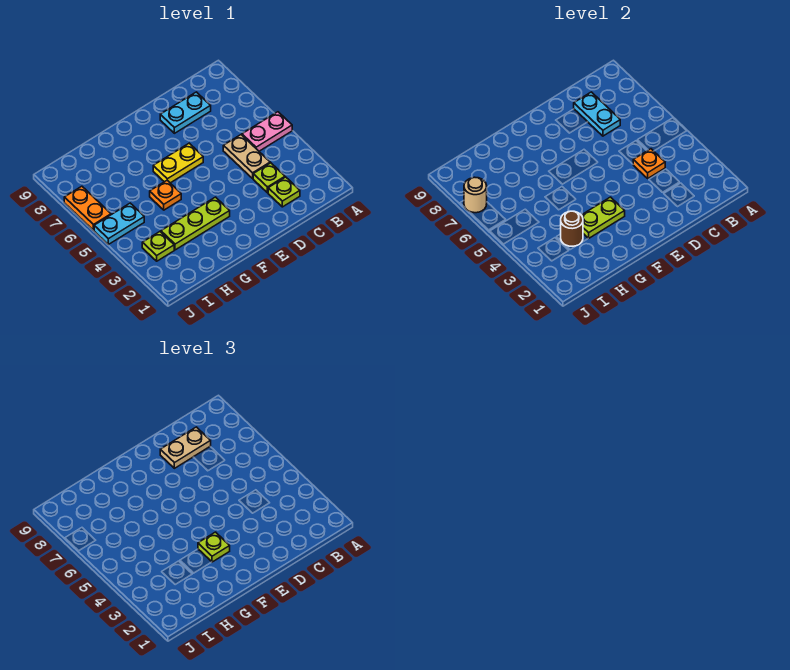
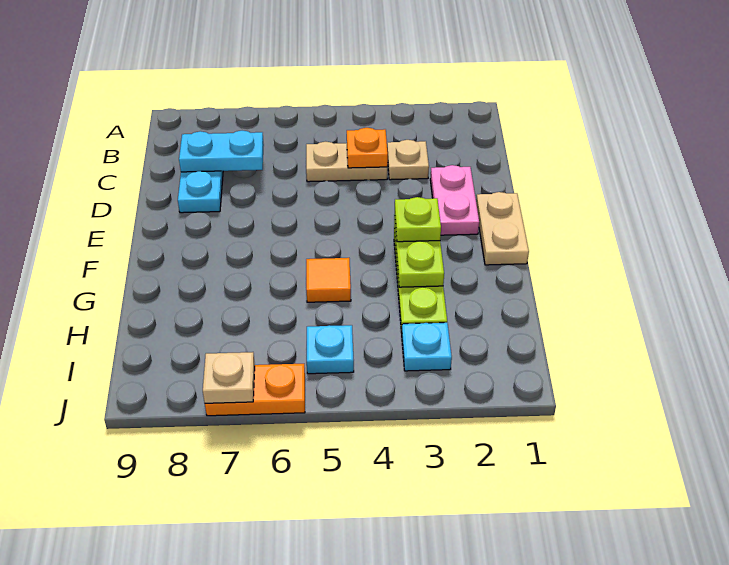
pink 1x2 plate [242,112,292,151] -> pink 1x2 plate moved to [430,165,479,235]
lime 1x1 plate [268,177,300,207] -> none
lime 1x1 plate [253,163,285,193] -> tan 1x1 plate [387,140,429,180]
tan 1x2 plate [160,427,211,468] -> tan 1x2 plate moved to [476,192,529,265]
yellow 1x2 plate [153,143,203,183] -> none
orange 1x1 plate [150,180,181,210] -> orange 1x1 tile [306,258,351,302]
brown 1x1 round brick [561,211,583,246] -> none
lime 1x1 plate [142,232,174,261] -> cyan 1x1 plate [402,323,452,371]
cyan 1x2 plate [94,203,144,244] -> cyan 1x1 plate [307,325,354,374]
tan 1x1 round brick [464,177,487,213] -> tan 1x1 plate [203,352,255,403]

